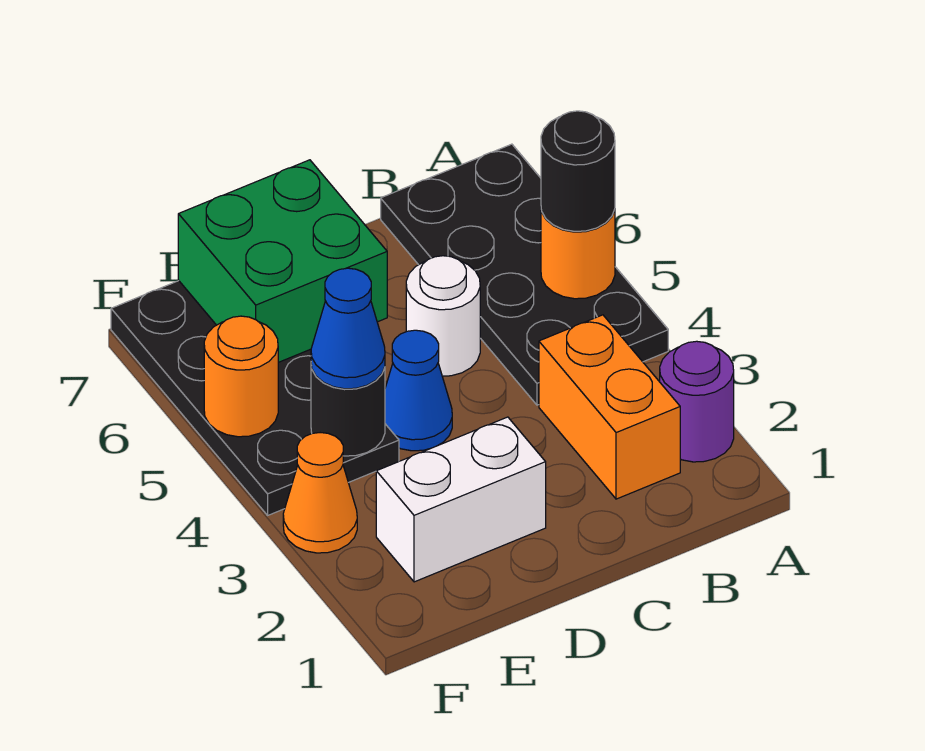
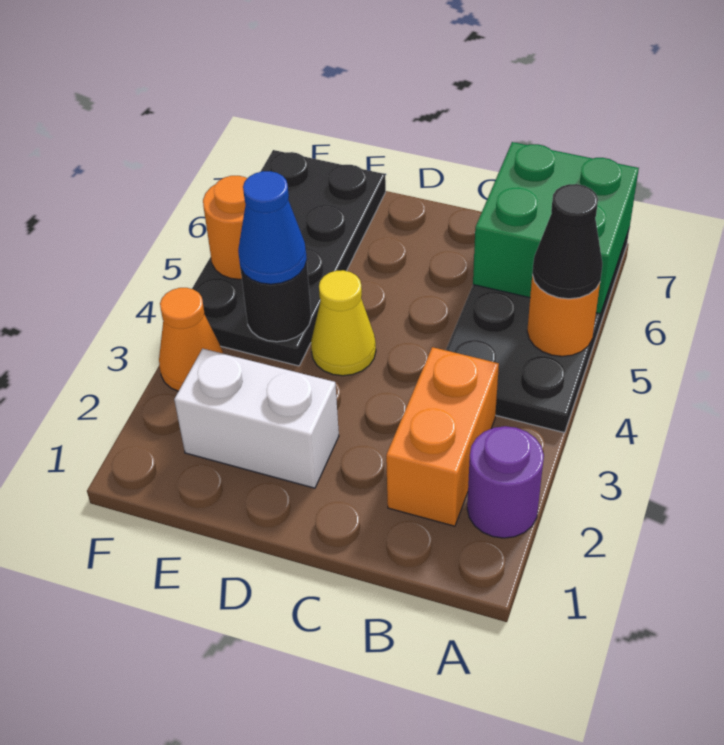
black 1x1 round brick [541,111,615,231] -> black 1x1 cone [532,184,603,299]
white 1x1 round brick [406,256,480,376] -> none
blue 1x1 cone [385,330,452,451] -> yellow 1x1 cone [311,270,376,376]
green 2x2 brick [178,160,387,362] -> green 2x2 brick moved to [473,142,639,314]

